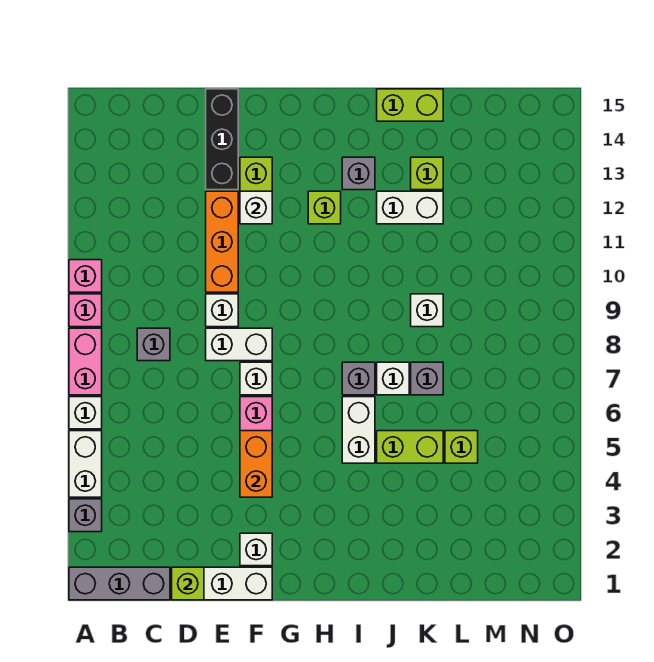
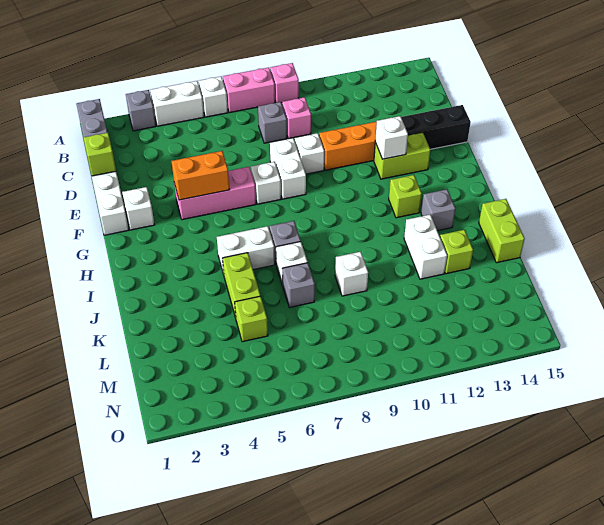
pink 1x1 brick [69,260,102,292] -> pink 1x1 brick moved to [282,97,311,139]

